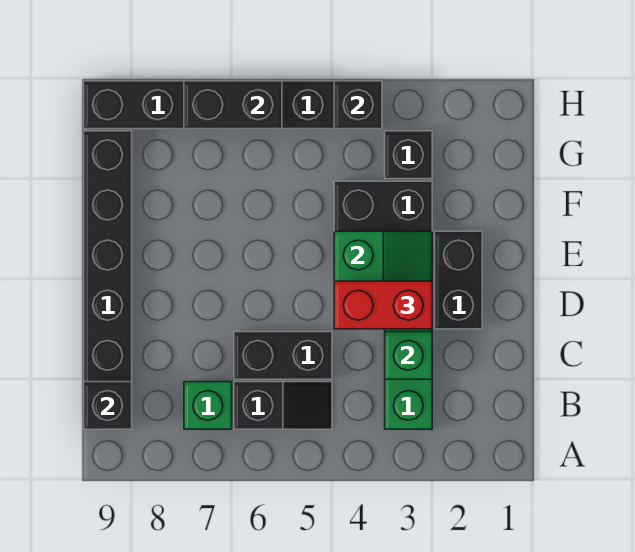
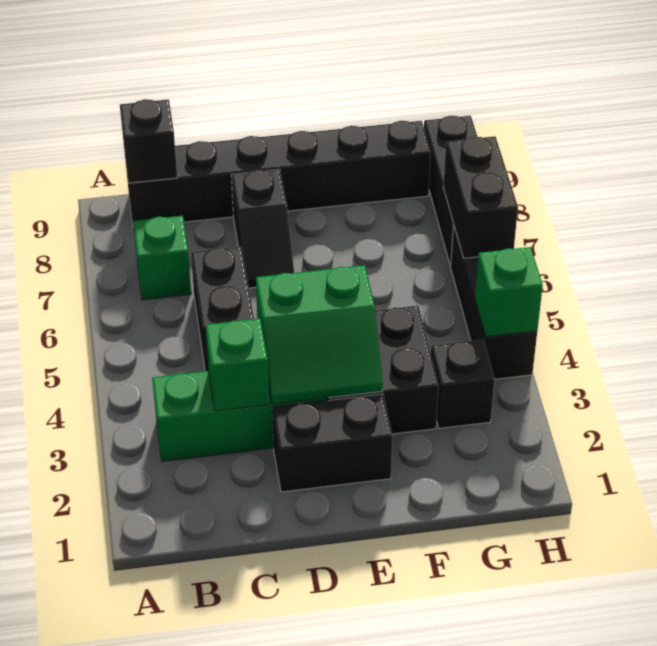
black 1x2 slope [234,382,332,429] -> black 1x2 slope moved to [231,170,294,288]
red 1x2 brick [334,281,432,329] -> none
black 1x1 brick [334,81,382,129] -> green 1x1 brick [475,247,543,337]

